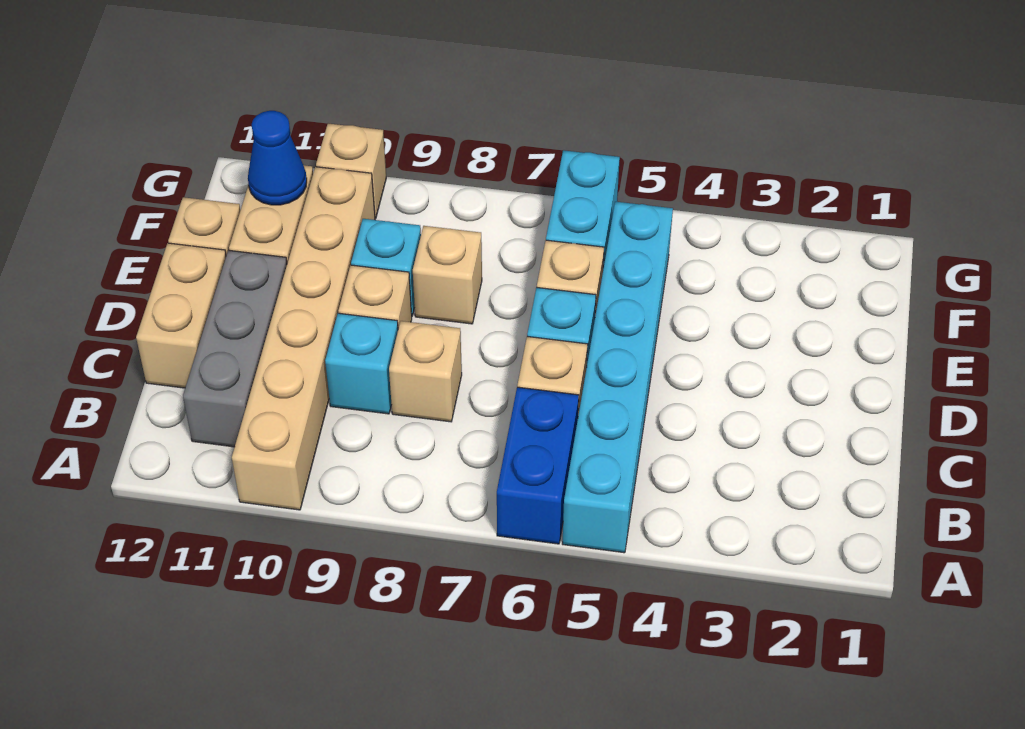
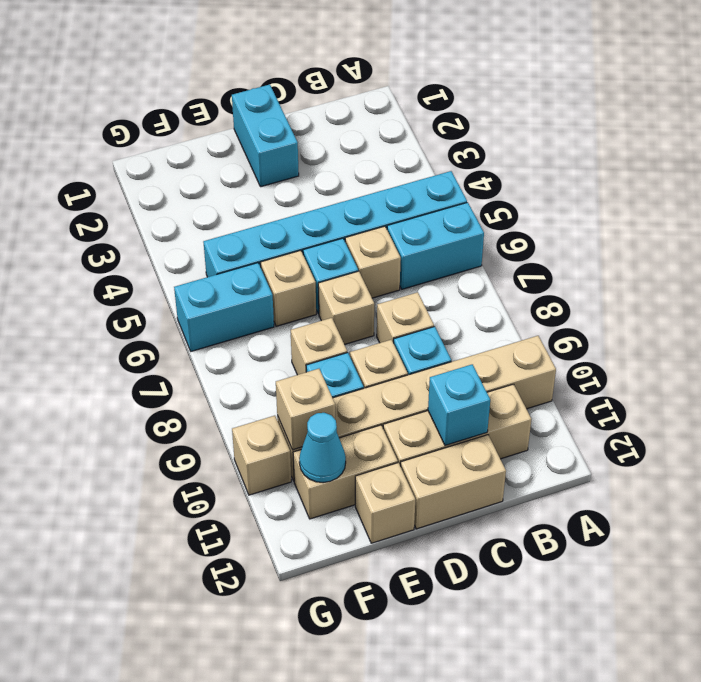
blue 1x2 brick [497,387,579,544] -> cyan 1x2 brick [387,202,484,289]
grey 1x3 brick [183,250,287,447] -> tan 1x3 brick [383,384,531,466]
none -> cyan 1x1 brick [428,364,490,446]
none -> cyan 1x2 brick [232,84,299,187]
none -> tan 1x1 brick [318,271,374,344]
none -> tan 1x1 brick [276,369,335,450]
blue 1x1 cone [248,111,307,205] -> cyan 1x1 cone [299,413,346,483]

